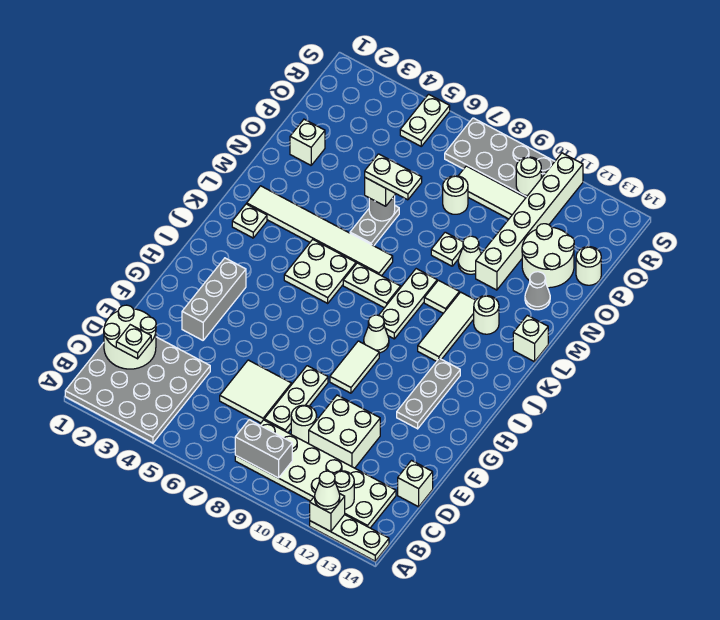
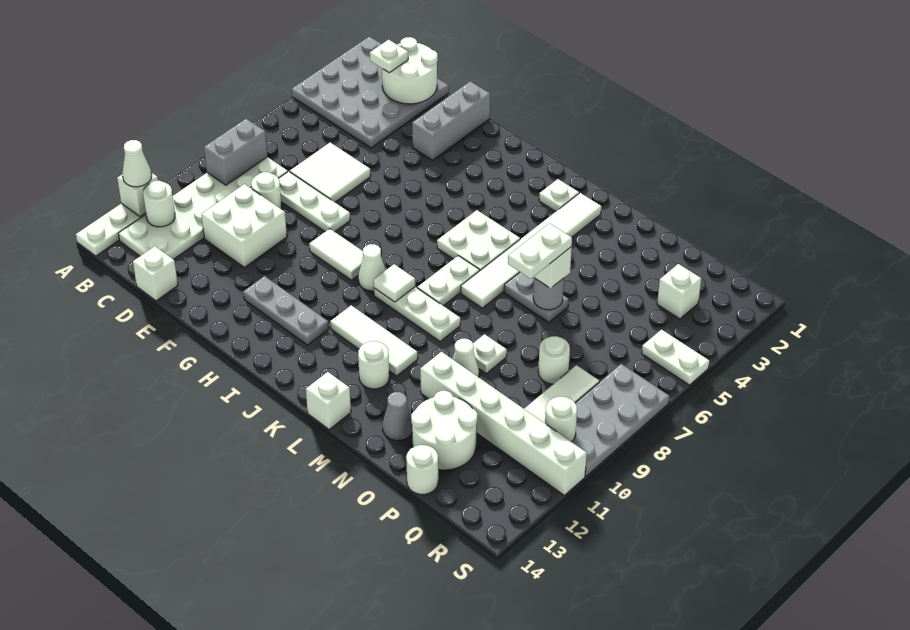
grey 1x3 brick [182,258,246,340] -> grey 1x3 brick turned to [412,81,490,160]
white 1x1 tile [424,280,459,313] -> white 1x1 tile moved to [374,264,415,302]
white 1x1 brick [290,119,325,165] -> white 1x1 brick moved to [657,264,701,319]

